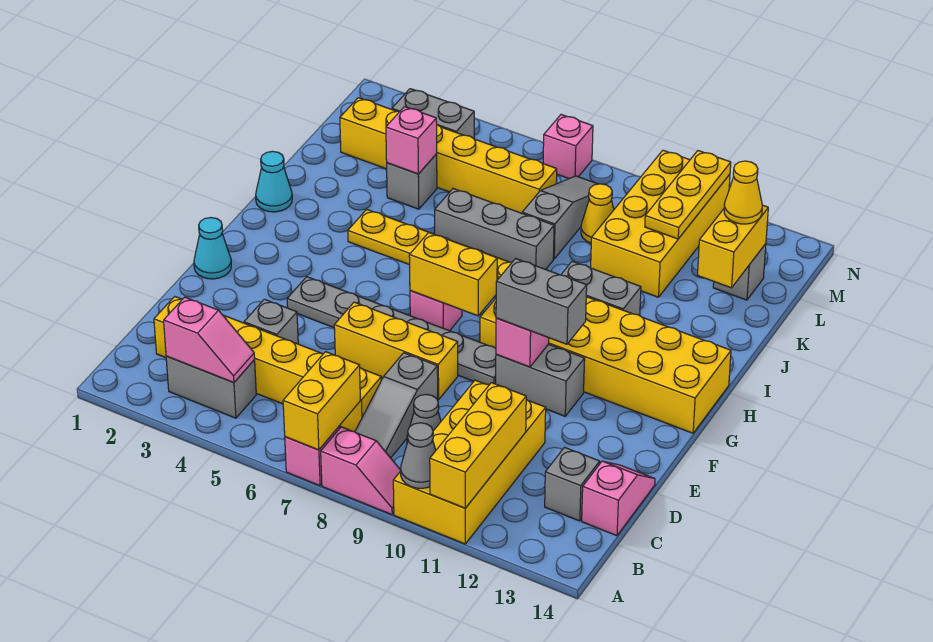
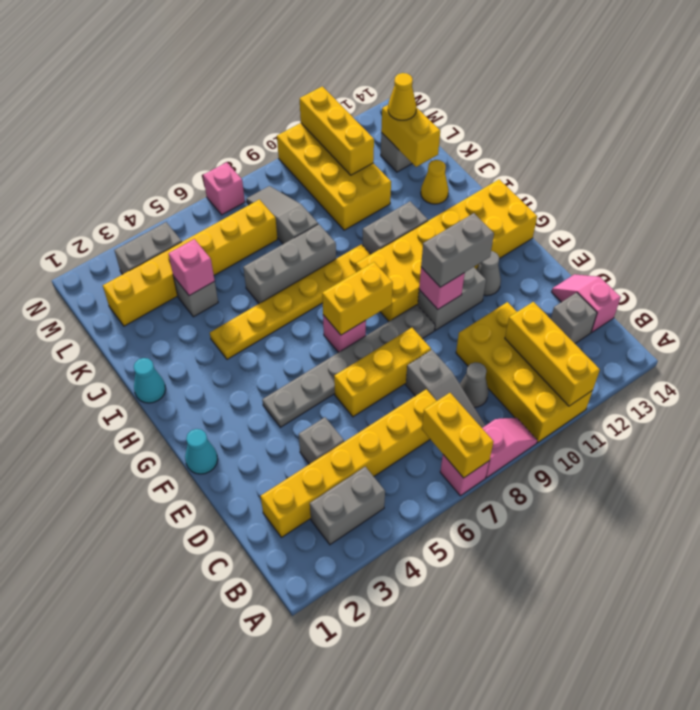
grey 1x1 cone [401,423,436,488] -> grey 1x1 cone moved to [476,251,501,296]
pink 1x2 slope [164,297,255,382] -> none
yellow 1x1 cone [581,184,614,243] -> yellow 1x1 cone moved to [421,160,449,204]
yellow 1x3 plate [645,151,731,239] -> yellow 1x3 brick [300,86,374,175]

